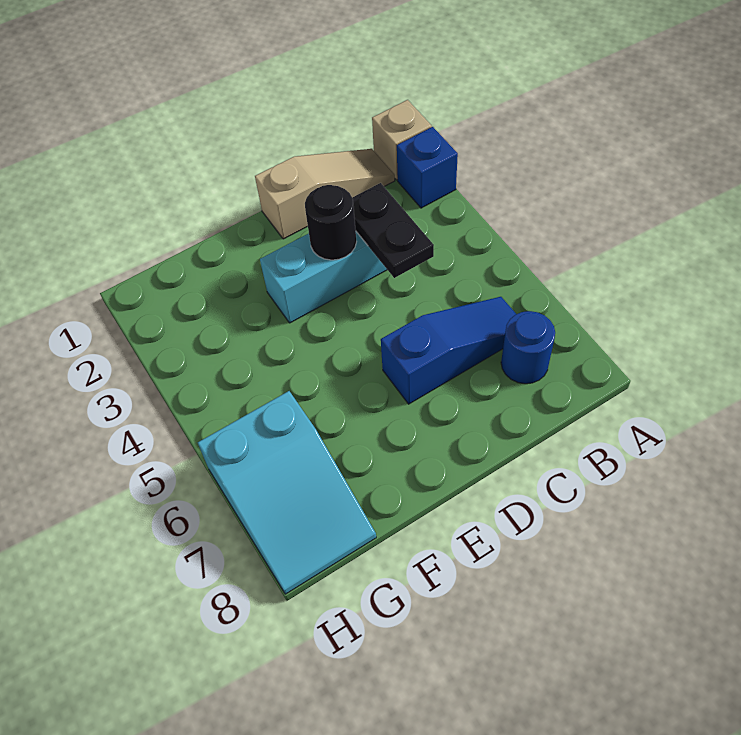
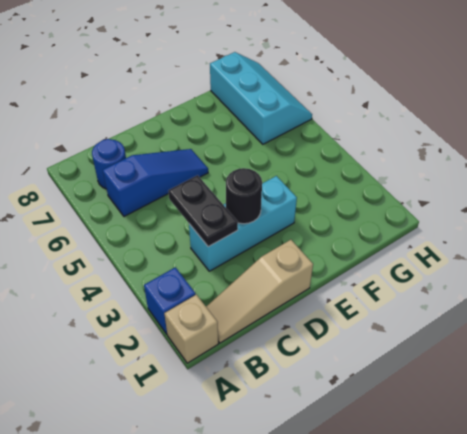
blue 1x3 slope [381,297,516,404] -> blue 1x3 slope turned to [103,149,208,217]
cyan 2x3 slope [198,391,376,594] -> cyan 2x3 slope turned to [210,52,312,144]

